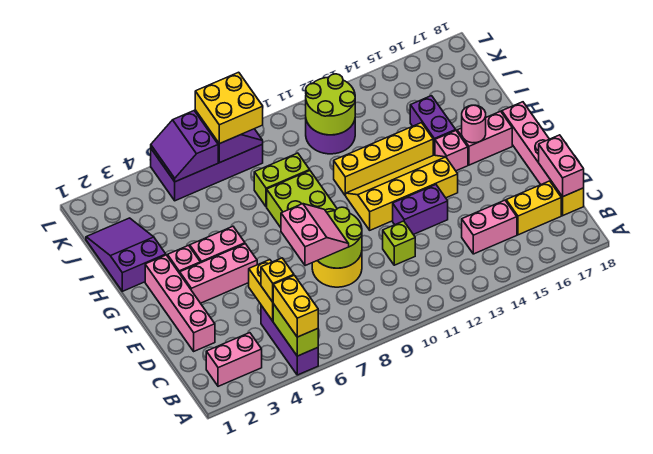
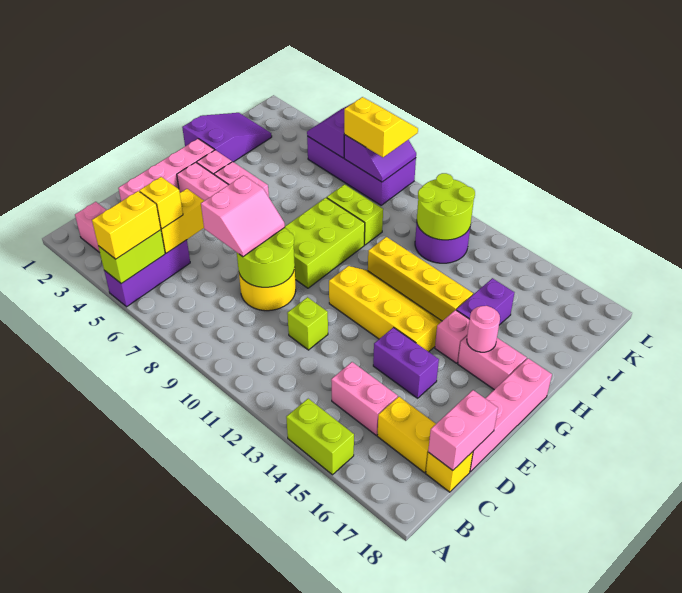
none -> lime 1x2 brick [286,399,354,475]
purple 1x2 brick [393,185,448,235] -> purple 1x2 brick moved to [373,328,439,398]
yellow 2x2 brick [195,72,263,144] -> yellow 2x2 slope [344,97,418,157]

